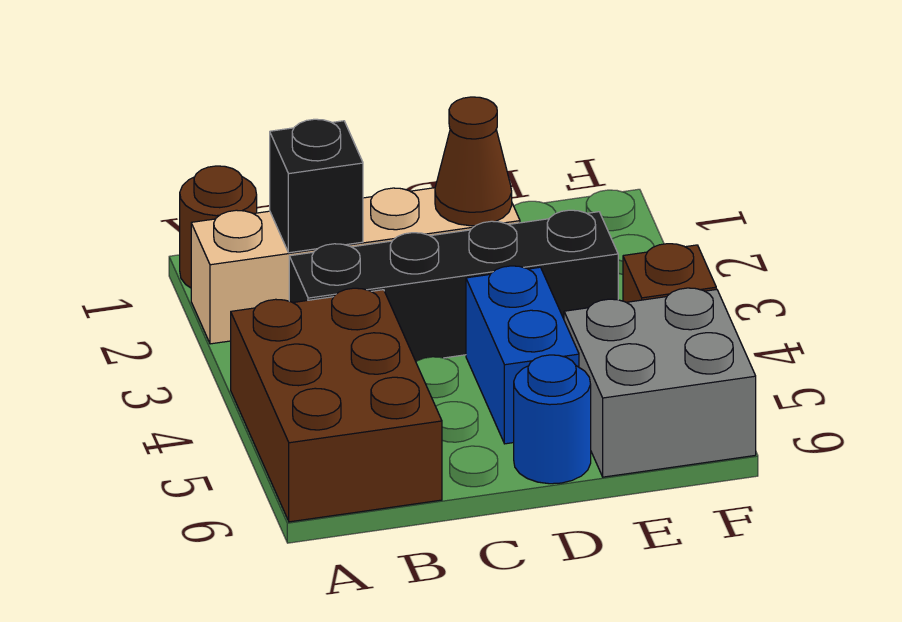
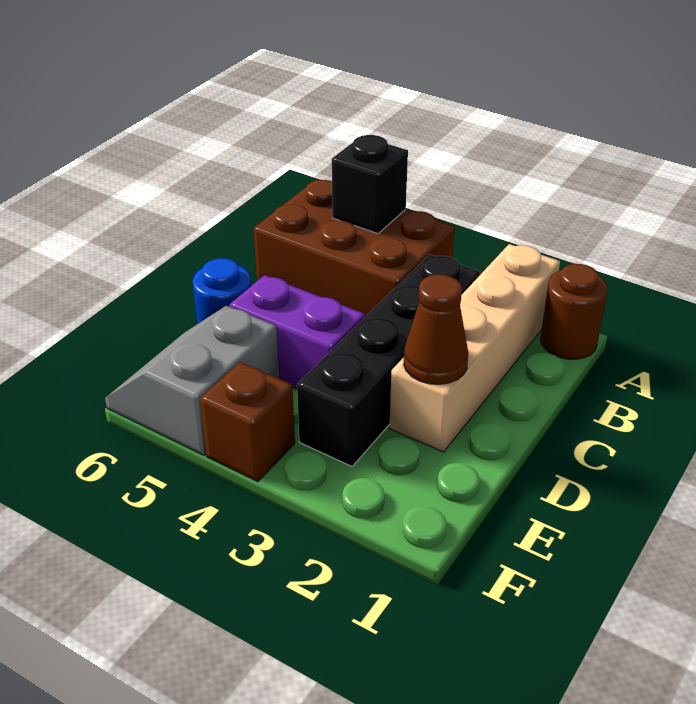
black 1x1 brick [270,119,363,253] -> black 1x1 brick moved to [332,135,408,234]
blue 1x2 brick [466,266,579,444] -> purple 1x2 brick [229,275,365,388]
grey 2x2 brick [564,288,756,477] -> grey 2x2 slope [105,306,279,455]

